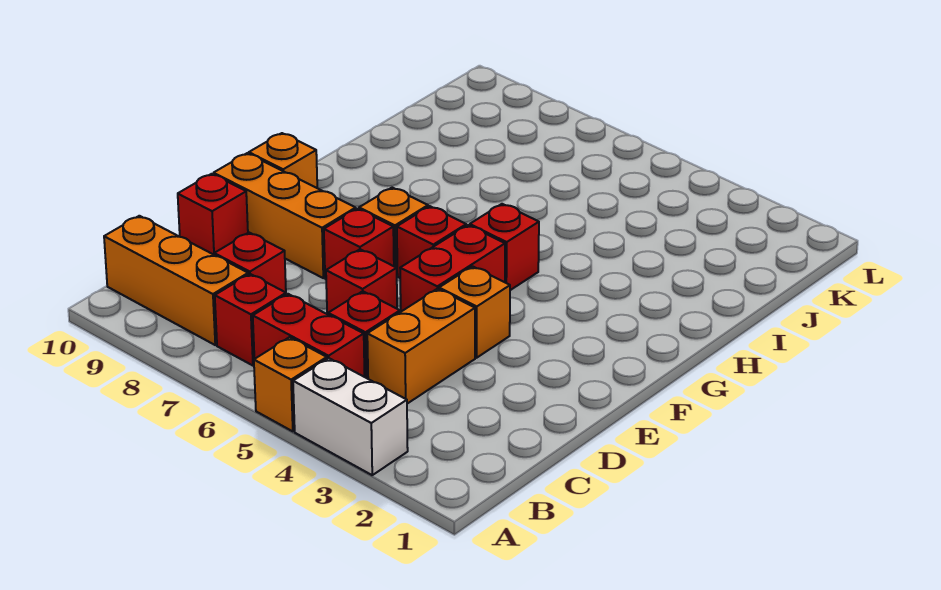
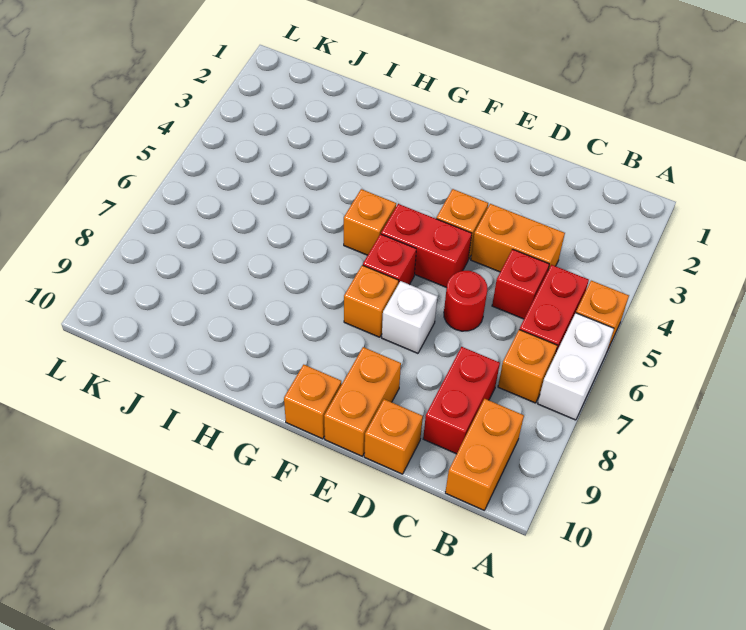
white 1x2 brick [293,358,408,475] -> white 1x2 brick moved to [538,313,614,420]
red 1x1 brick [215,274,286,366] -> orange 1x1 brick [498,330,557,403]
orange 1x3 brick [104,216,248,345] -> orange 1x2 brick [445,399,524,510]
red 1x1 brick [214,233,286,292] -> red 1x2 brick [423,347,500,454]
red 1x1 brick [326,249,397,314] -> red 1x1 round brick [444,271,487,331]
red 1x1 brick [178,174,248,255] -> orange 1x1 brick [364,399,423,474]
red 1x1 brick [324,209,394,279] -> white 1x1 brick [382,281,437,353]
orange 1x3 brick [214,153,356,278] -> orange 1x2 brick [324,347,401,456]
red 1x1 brick [470,204,539,290] -> orange 1x1 brick [344,189,396,255]

